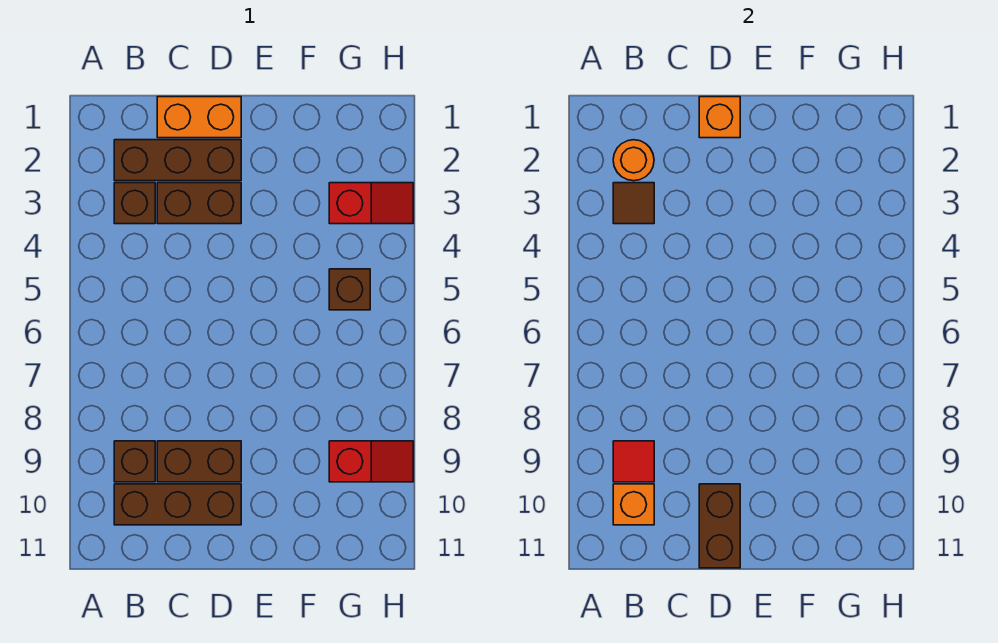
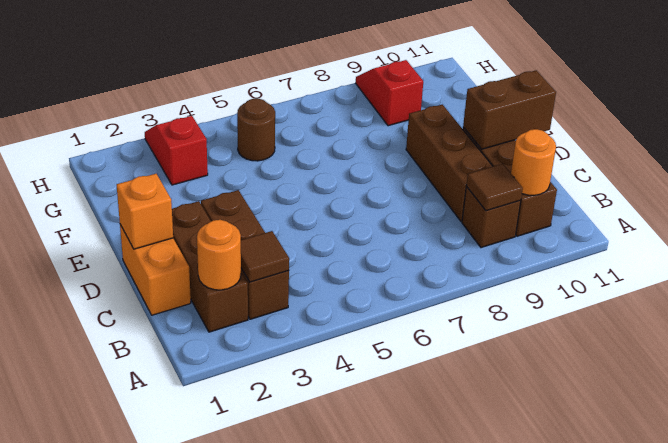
red 1x1 tile [613,441,654,482] -> brown 1x1 tile [466,164,523,211]
orange 1x1 brick [613,484,654,525] -> orange 1x1 round brick [511,129,556,195]
brown 1x2 brick [157,441,241,482] -> brown 1x3 brick [406,105,493,221]
brown 1x1 brick [329,269,370,310] -> brown 1x1 round brick [237,98,275,161]

